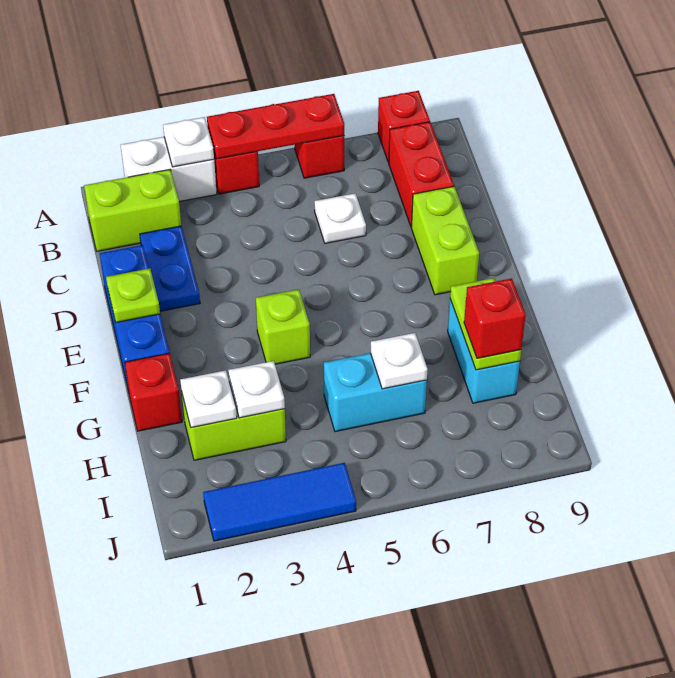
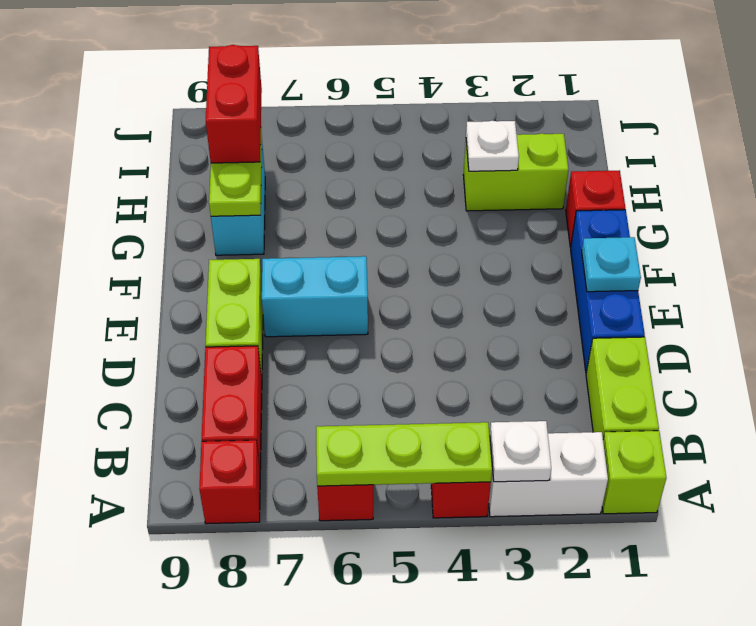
red 1x3 plate [207,94,344,159] -> lime 1x3 plate [316,422,492,486]
lime 1x2 brick [84,170,181,251] -> lime 1x2 brick turned to [586,337,659,438]
blue 1x2 plate [140,226,200,311] -> none
white 1x1 plate [315,193,366,243] -> none
lime 1x1 plate [106,268,160,322] -> cyan 1x1 plate [582,237,641,292]
lime 1x1 brick [256,289,310,364] -> lime 1x1 brick moved to [602,431,666,514]
white 1x1 plate [180,370,237,428] -> none
cyan 1x2 brick [324,353,427,432] -> cyan 1x2 brick moved to [262,256,368,337]
white 1x1 plate [371,333,428,389] -> none
red 1x1 brick [464,278,526,358] -> red 1x2 brick [206,45,262,163]
blue 1x3 tile [203,463,356,541] -> none

